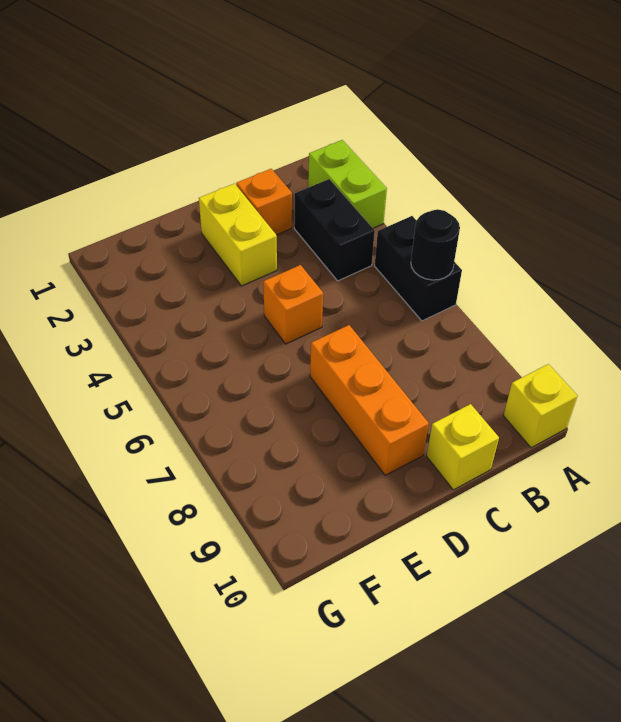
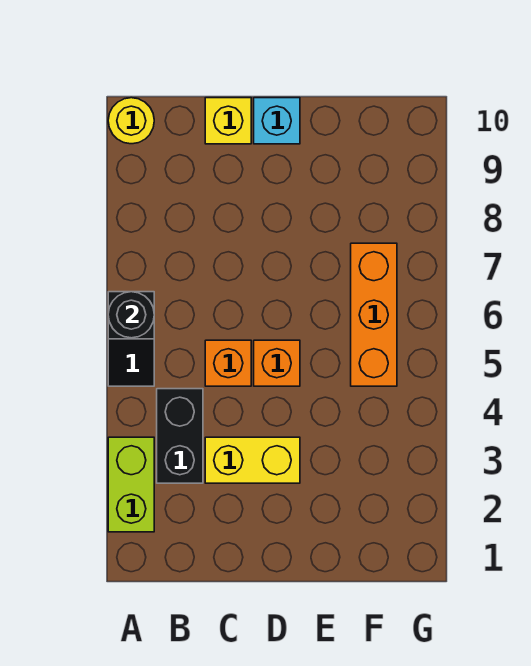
black 1x2 brick [375,216,462,321] -> black 1x2 slope [108,292,154,386]
yellow 1x1 brick [503,364,578,448] -> yellow 1x1 round brick [108,98,154,144]
orange 1x1 brick [236,169,292,235] -> orange 1x1 brick moved to [205,340,251,386]
yellow 1x2 brick [199,184,277,286] -> yellow 1x2 brick turned to [205,437,300,483]
orange 1x3 brick [310,325,429,475] -> orange 1x3 brick moved to [351,243,397,386]
none -> cyan 1x1 brick [254,98,300,144]

